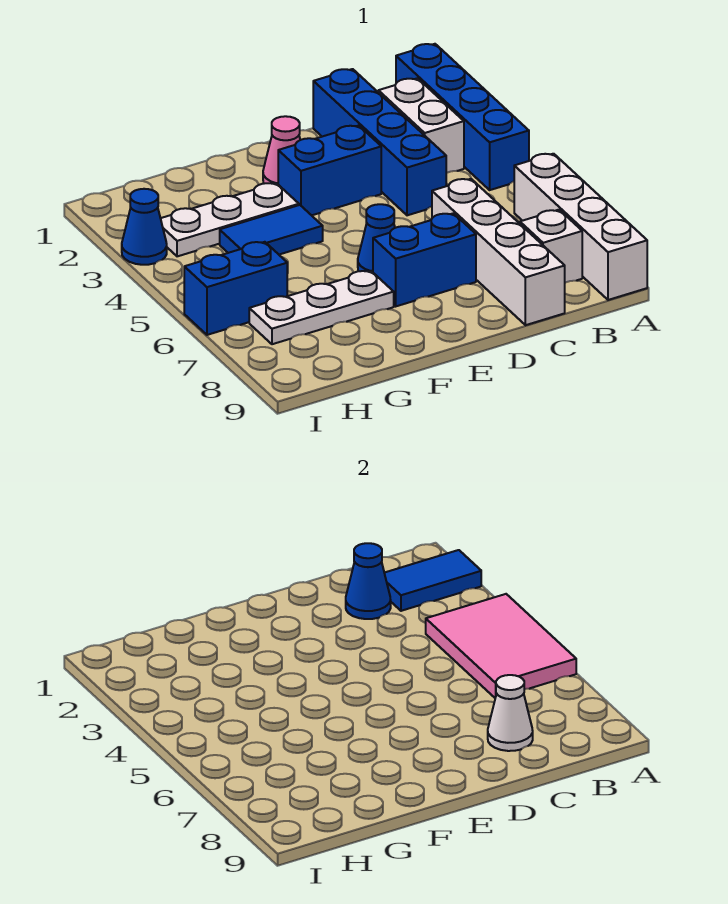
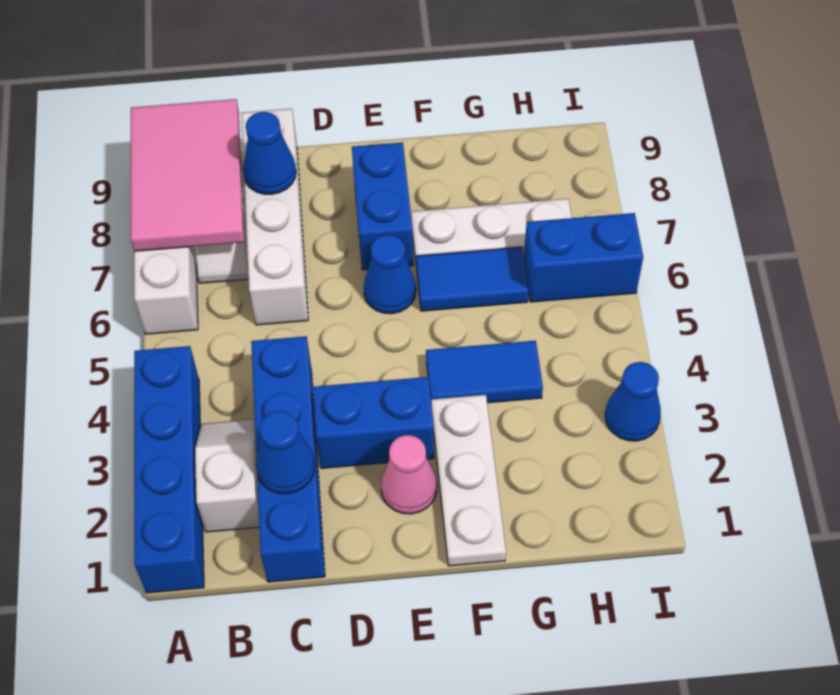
blue 1x2 tile [385,550,481,611] -> blue 1x2 tile moved to [416,247,529,311]
pink 2x3 tile [426,594,576,698] -> pink 2x3 tile moved to [131,99,244,251]
white 1x2 brick [378,78,464,173] -> white 1x2 slope [195,419,259,532]
white 1x1 cone [488,675,533,751] -> blue 1x1 cone [243,112,296,194]
blue 1x2 brick [373,213,476,306] -> blue 1x2 brick turned to [352,142,413,270]
white 1x3 plate [161,183,299,256] -> white 1x3 plate turned to [431,395,506,566]

